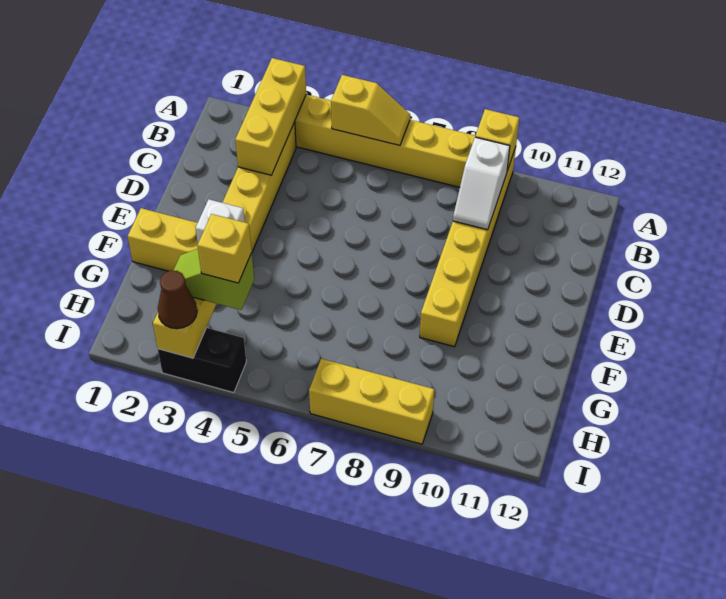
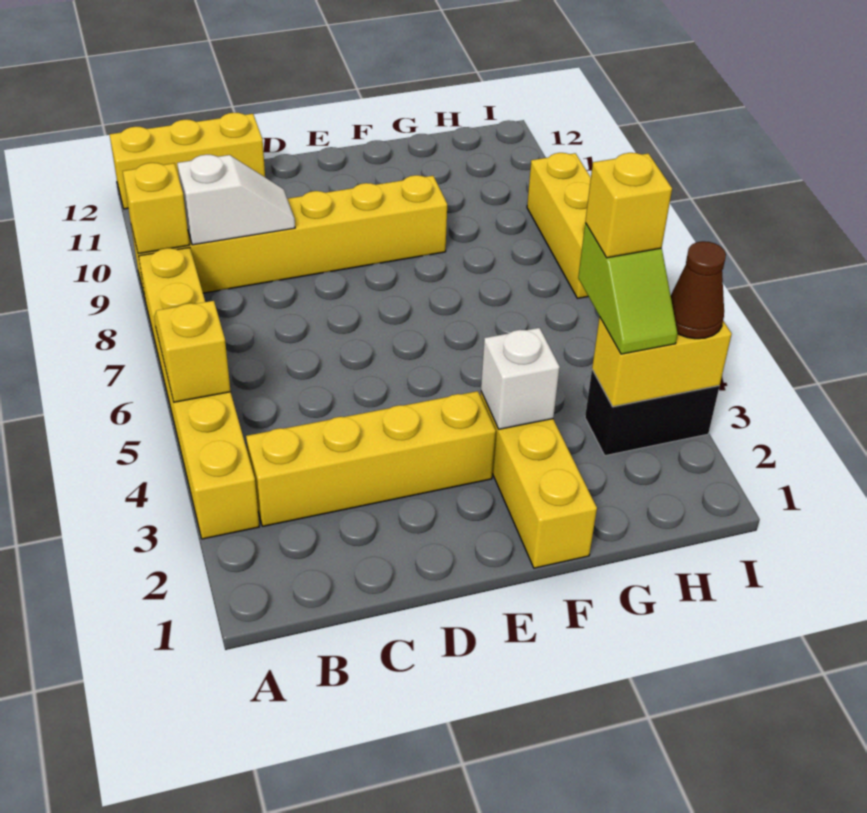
yellow 1x3 brick [235,58,306,175] -> yellow 1x3 brick moved to [110,113,265,209]
black 1x2 brick [158,328,246,393] -> black 1x2 brick turned to [585,370,719,456]

